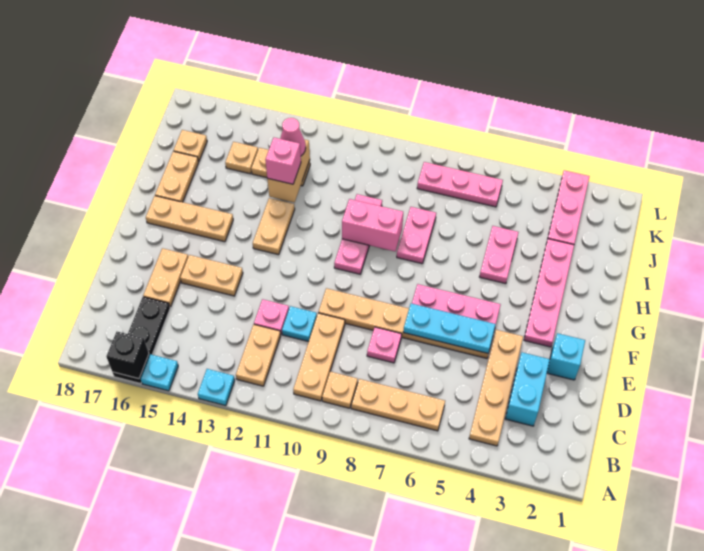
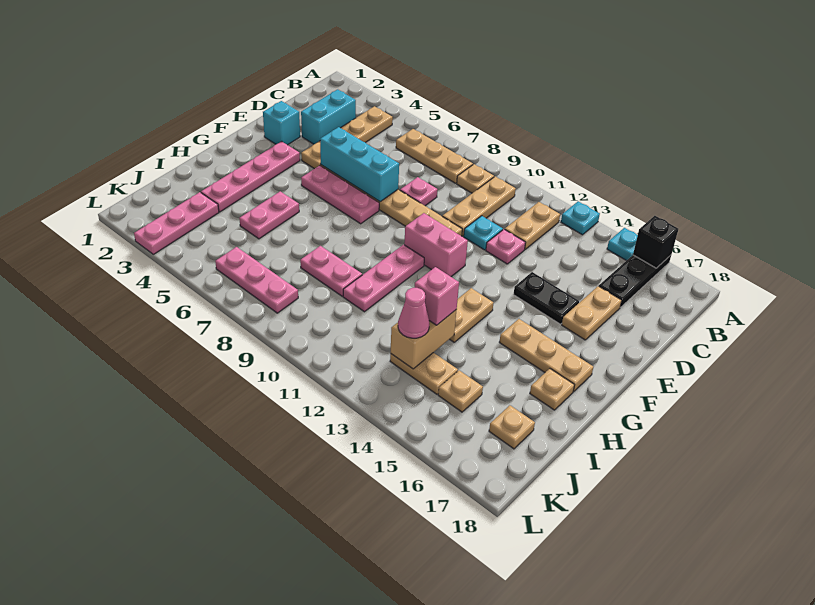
cyan 1x3 plate [403,303,496,353] -> cyan 1x3 brick [320,127,399,202]
tan 1x2 plate [180,255,243,296] -> black 1x2 plate [513,272,579,324]
pink 1x2 plate [397,207,436,264] -> pink 1x2 plate turned to [300,246,362,296]
pink 1x2 brick [342,199,403,251] -> pink 1x2 brick moved to [404,213,468,277]
tan 1x2 plate [155,151,199,202] -> tan 1x1 plate [530,369,574,410]

